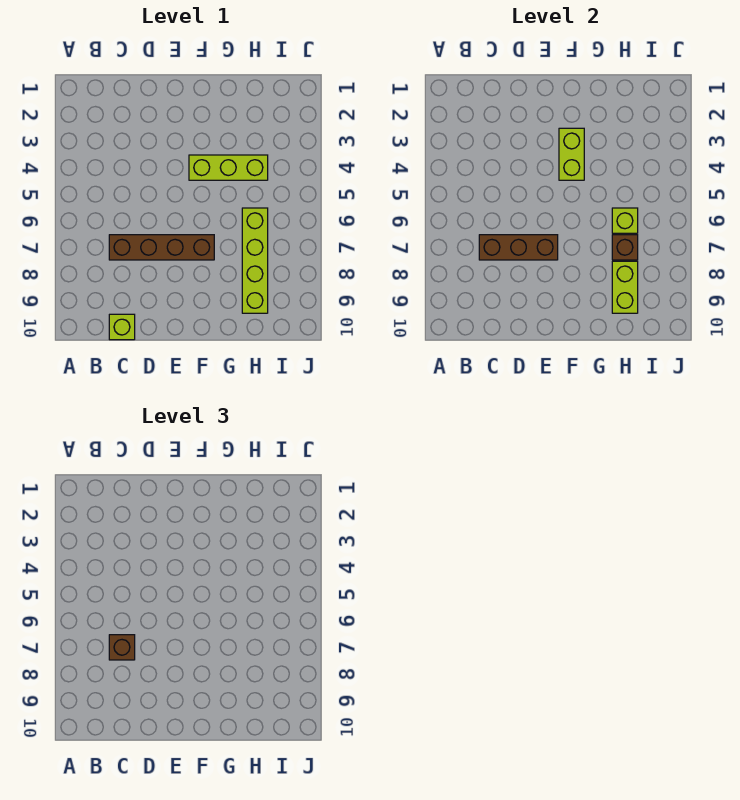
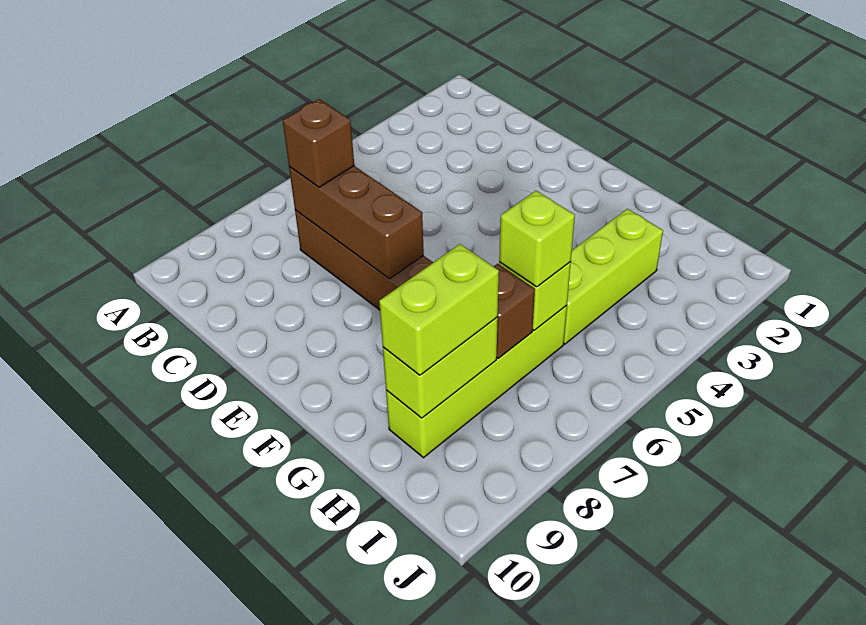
lime 1x1 brick [109,314,135,340] -> lime 1x1 brick moved to [499,191,575,287]
lime 1x2 brick [559,128,584,180] -> lime 1x2 brick moved to [379,244,499,375]
lime 1x3 brick [189,155,268,180] -> lime 1x3 brick turned to [564,209,663,344]

